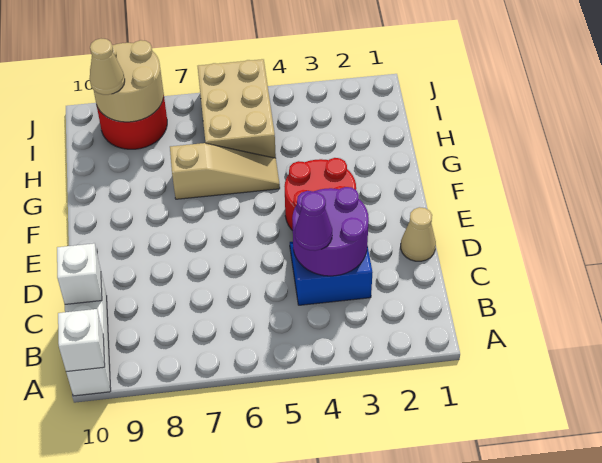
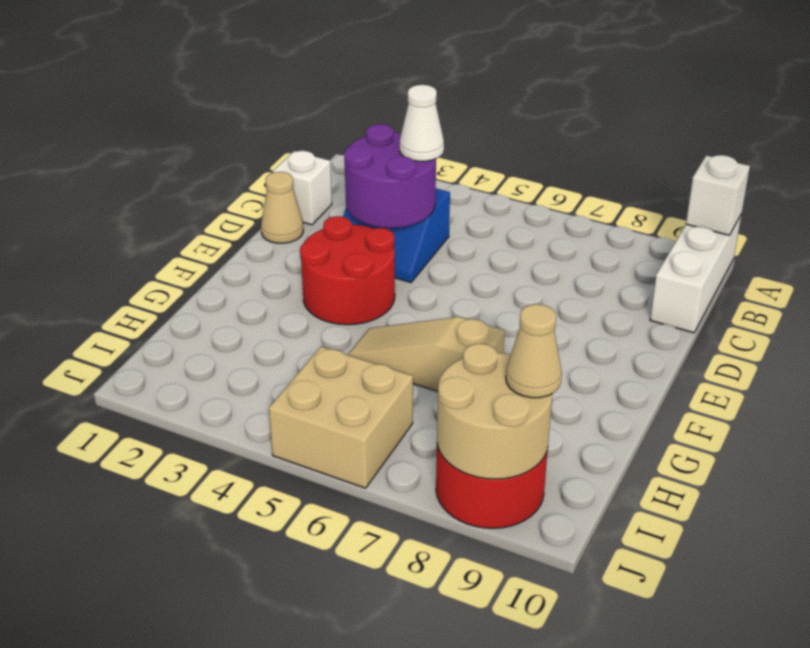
purple 1x1 cone [295,192,332,251] -> white 1x1 cone [400,85,444,161]
white 1x1 brick [57,243,102,304] -> white 1x1 brick moved to [273,151,332,225]
tan 2x3 brick [198,59,276,158] -> tan 2x2 brick [269,347,413,488]

